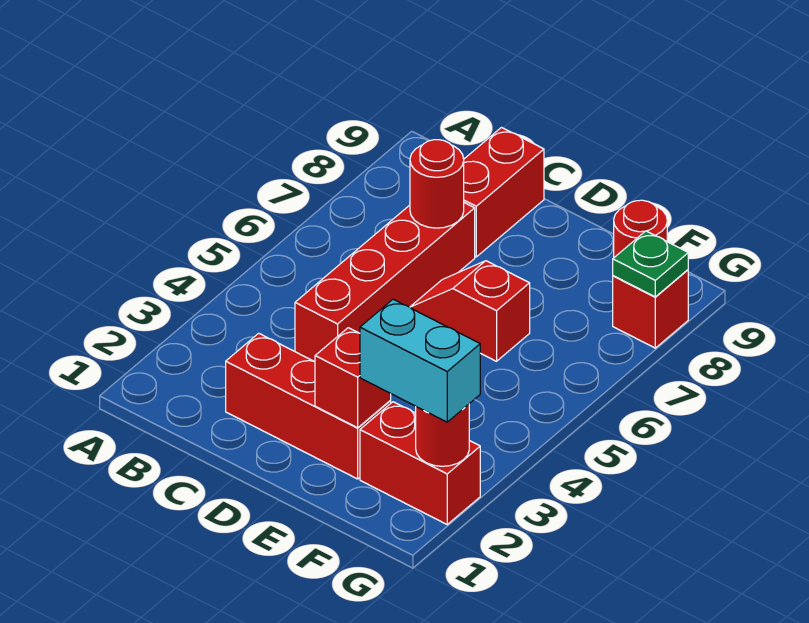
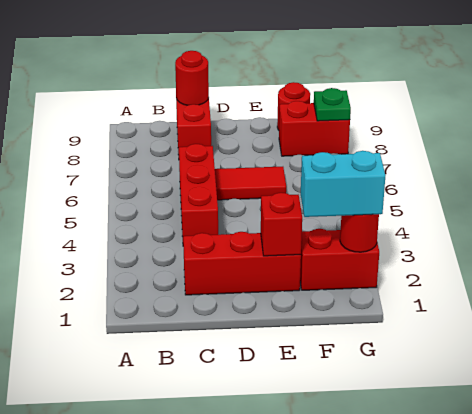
red 1x4 brick [295,203,475,362] -> red 1x3 brick [179,144,218,236]
red 1x1 round brick [410,140,464,228] -> red 1x1 round brick moved to [175,51,209,105]
red 1x2 slope [410,261,530,361] -> red 1x2 tile [215,167,286,200]
red 1x1 brick [613,270,688,348] -> red 1x2 brick [279,101,350,156]

